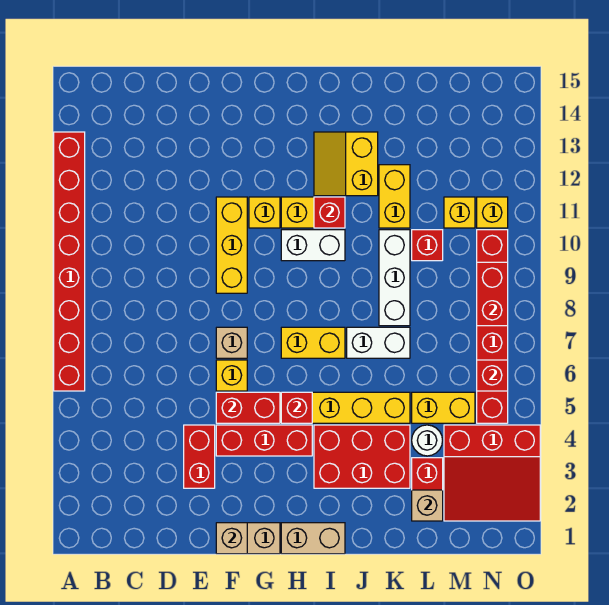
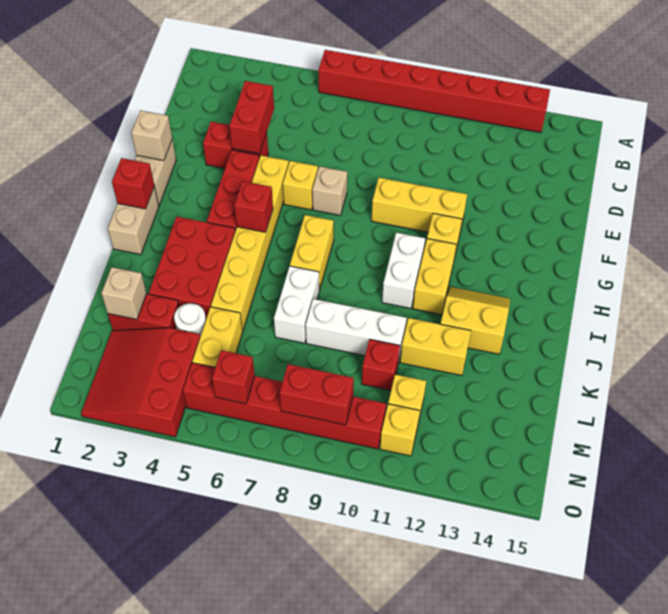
red 1x2 brick [216,392,280,423] -> red 1x2 brick moved to [229,81,274,154]
red 1x1 brick [314,197,345,228] -> red 1x1 brick moved to [112,158,154,209]

